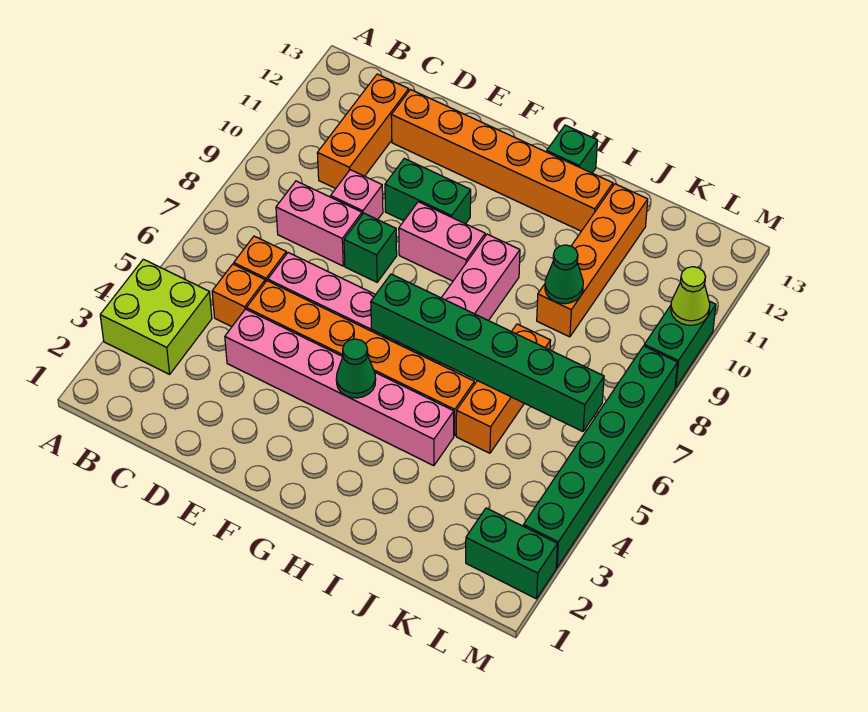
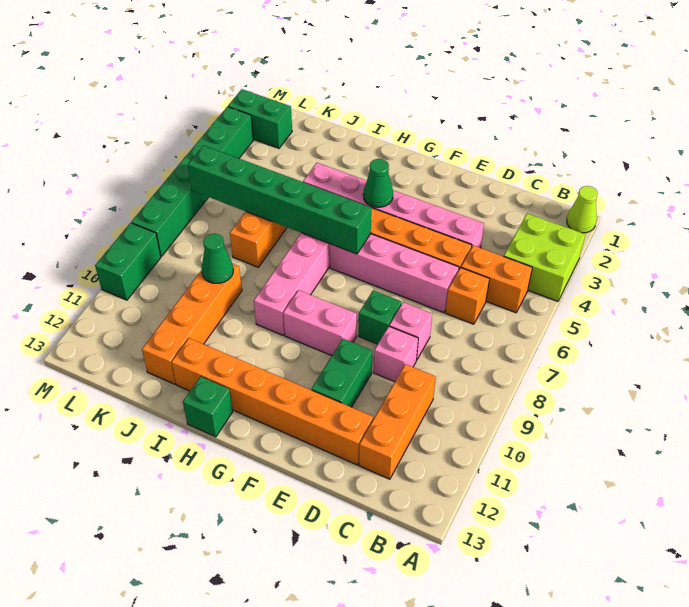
orange 1x1 brick [212,264,265,327] -> orange 1x2 brick [461,245,532,313]
pink 1x2 brick [276,181,362,266] -> pink 1x1 brick [389,302,432,360]
green 1x2 brick [385,158,471,224] -> green 1x2 brick turned to [312,339,372,407]
lime 1x1 cone [671,267,710,325] -> lime 1x1 cone moved to [567,186,598,233]

